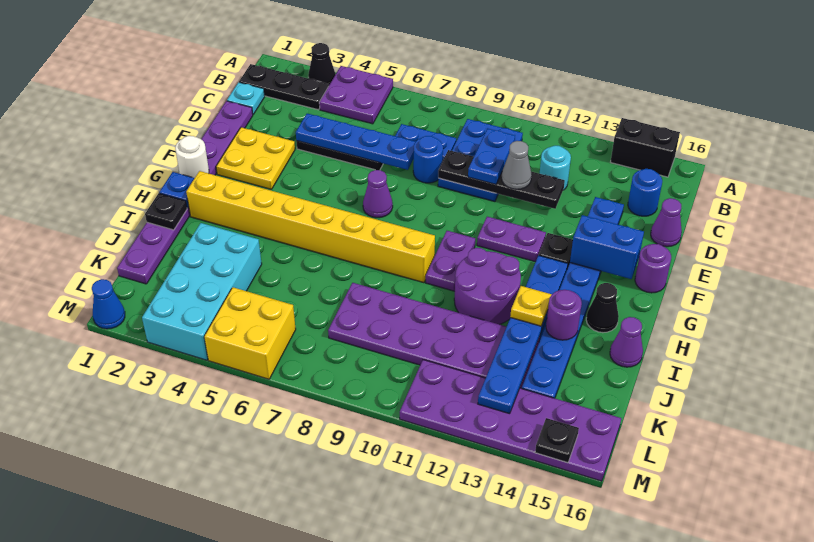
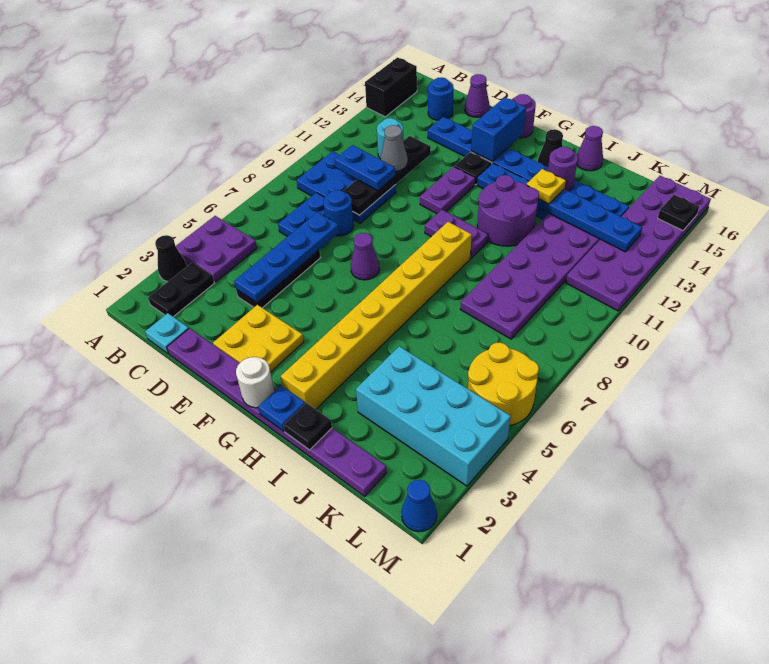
black 1x3 plate [239,64,329,110] -> black 1x2 plate [148,262,214,317]
yellow 2x2 brick [204,287,296,379] -> yellow 2x2 round brick [468,343,539,425]

